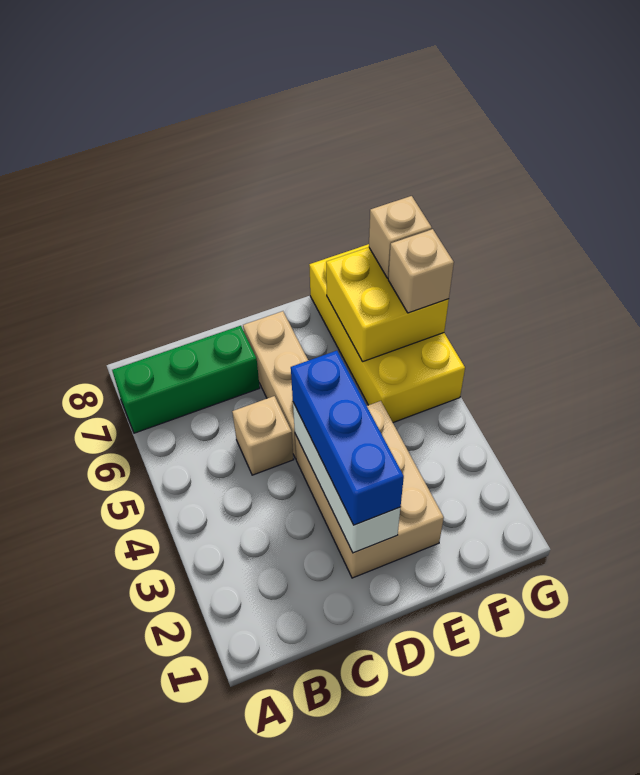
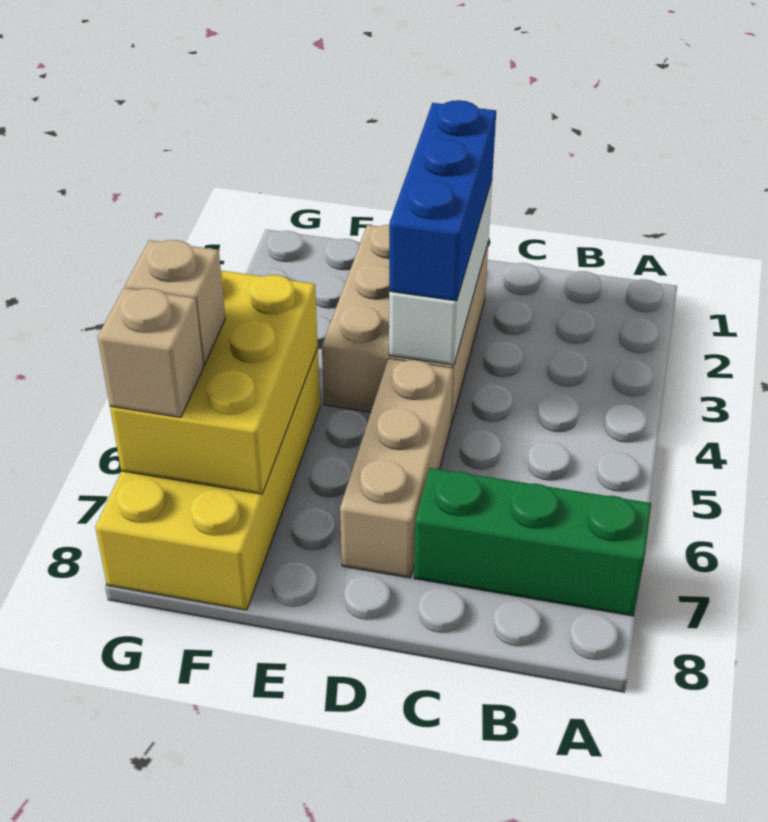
tan 1x1 brick [232,396,294,475] -> none
yellow 2x2 brick [326,247,449,362] -> yellow 2x3 brick [110,271,318,494]

